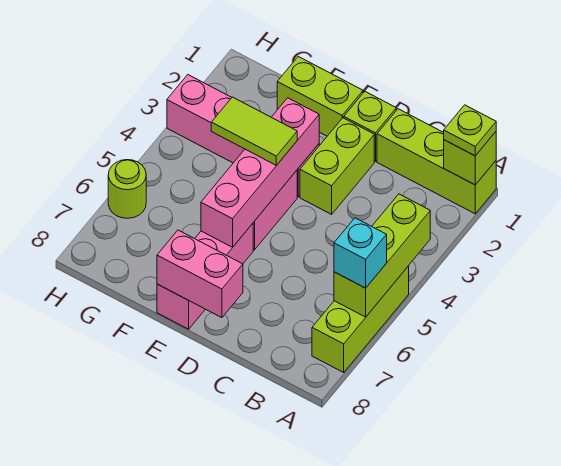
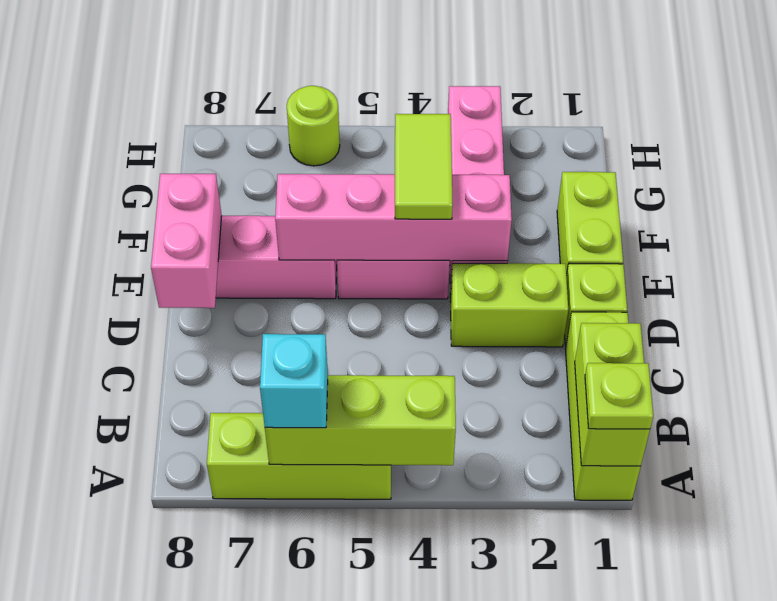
lime 1x1 brick [444,132,496,185] -> lime 1x2 brick [575,323,650,466]

